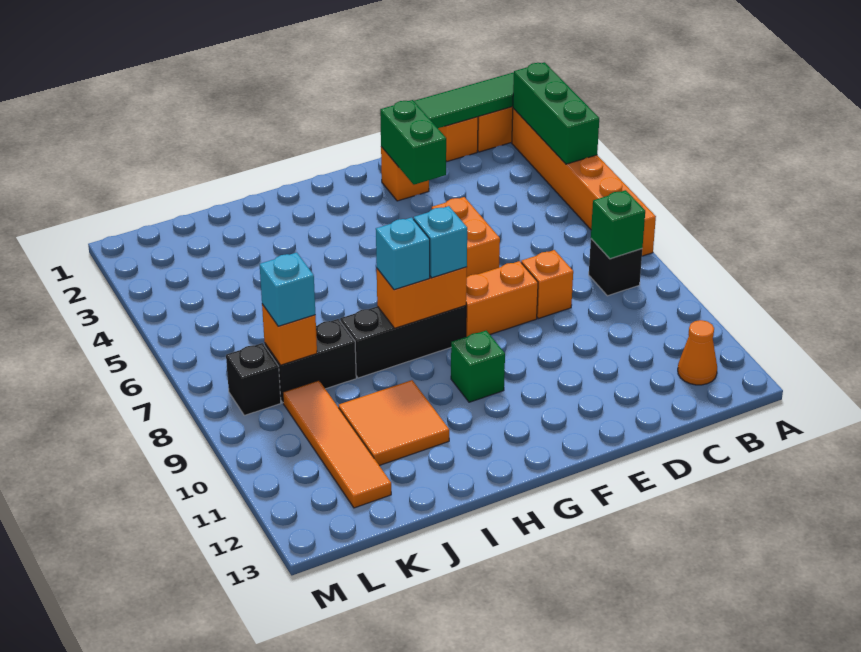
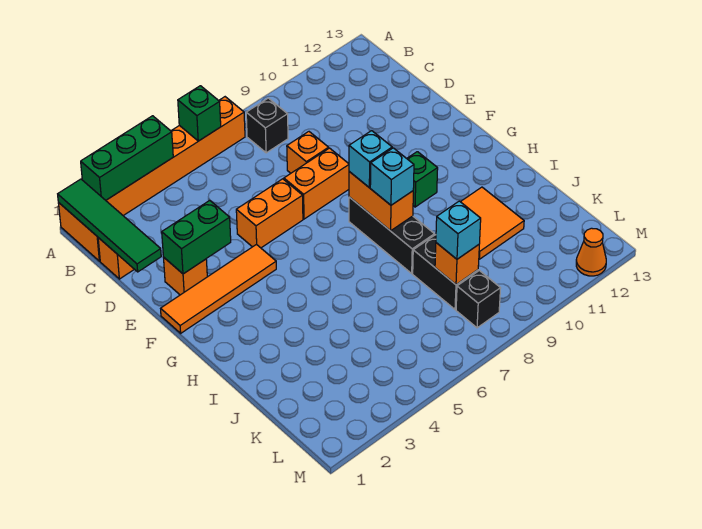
green 1x1 brick [591,190,645,259] -> green 1x1 brick moved to [178,86,221,141]
orange 1x1 cone [678,320,717,385] -> orange 1x1 cone moved to [576,228,606,276]
orange 1x2 brick [466,261,538,337] -> orange 1x2 brick turned to [284,148,349,219]
orange 1x4 tile [283,380,391,508] -> orange 1x4 tile moved to [161,244,276,333]

